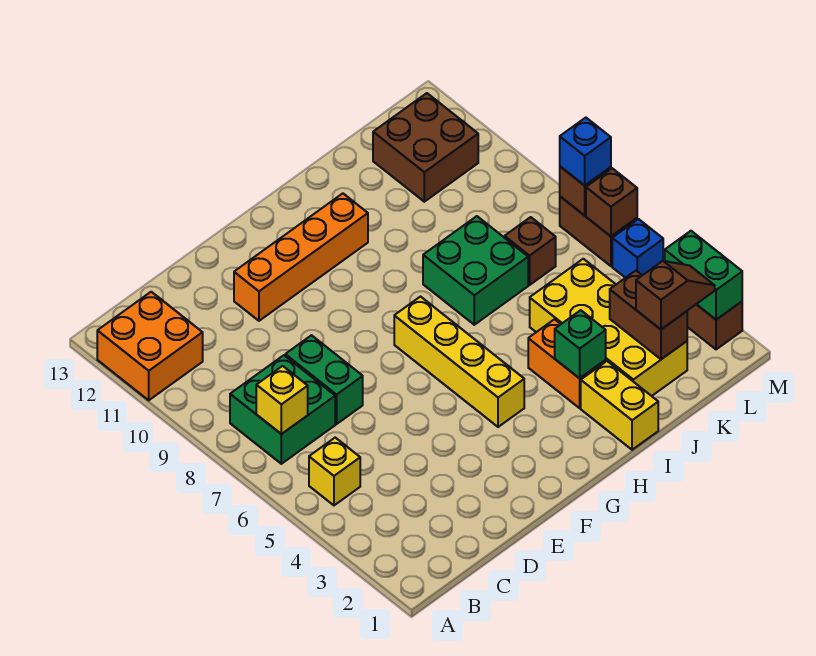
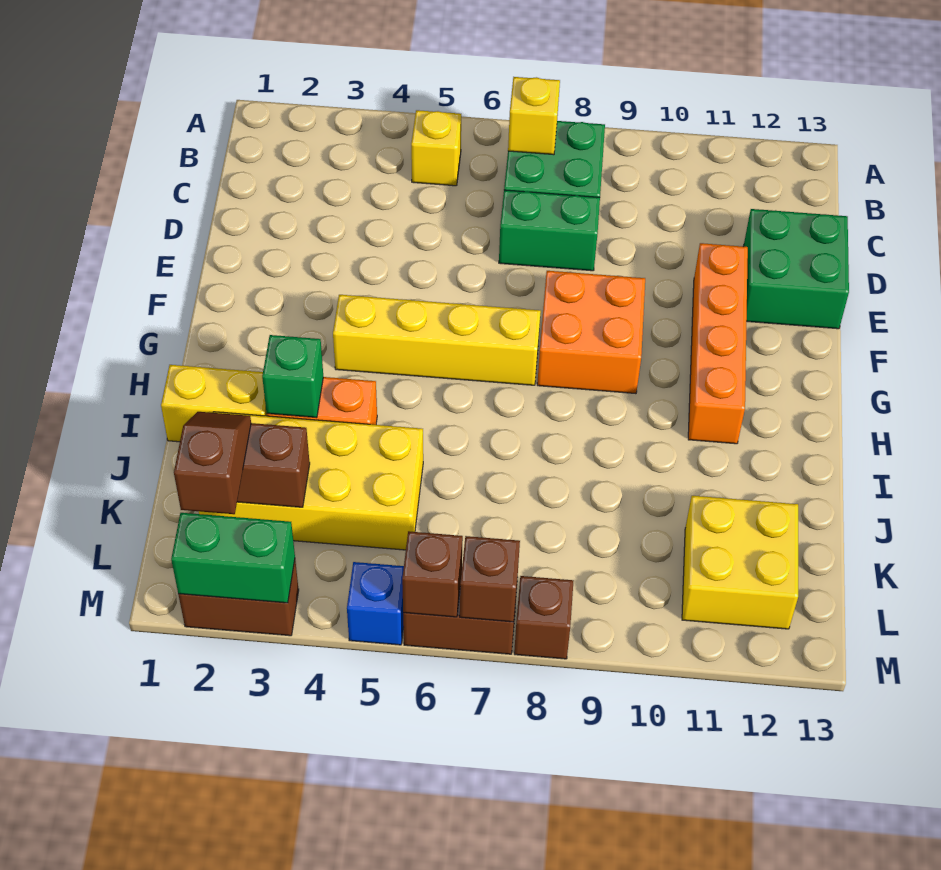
orange 2x2 brick [97,292,203,400] -> orange 2x2 brick moved to [537,271,645,394]
green 2x2 brick [423,216,528,325] -> green 2x2 brick moved to [743,209,849,329]
brown 1x2 slope [636,261,715,329] -> brown 1x2 slope turned to [174,412,251,514]
brown 1x1 brick [505,217,556,285] -> brown 1x1 brick moved to [514,576,573,659]
brown 2x2 brick [373,93,478,202] -> yellow 2x2 brick [682,496,798,629]
blue 1x1 brick [560,118,611,186] -> none

